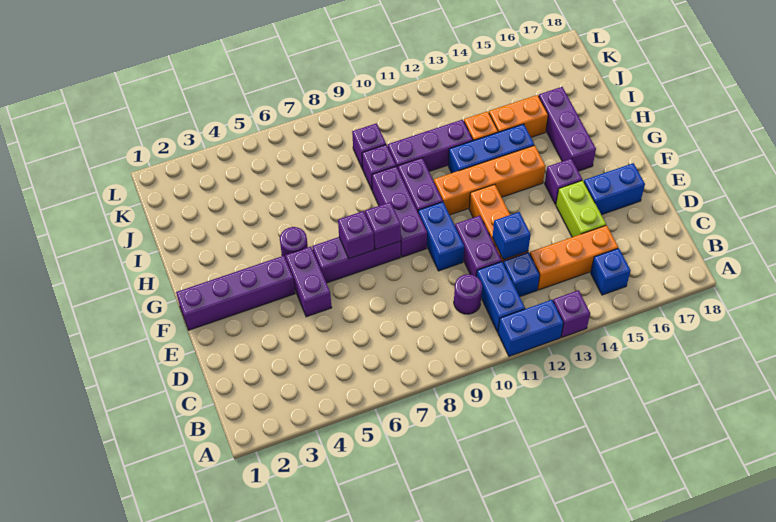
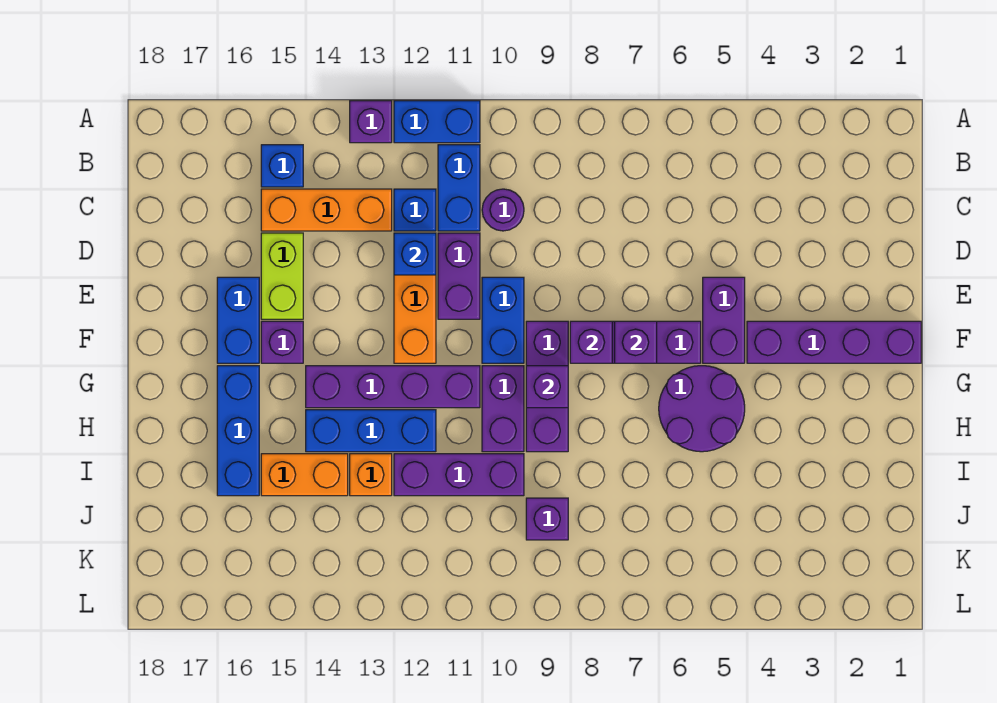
blue 1x2 brick [584,163,645,215] -> blue 1x2 brick turned to [217,277,259,363]
purple 1x1 round brick [280,227,308,259] -> purple 2x2 round brick [659,366,745,452]
orange 1x4 brick [434,145,545,215] -> purple 1x4 brick [306,366,480,408]
purple 1x3 brick [539,87,596,171] -> blue 1x3 brick [217,366,259,496]
purple 1x1 brick [362,145,396,190] -> purple 1x1 brick moved to [526,366,568,408]

